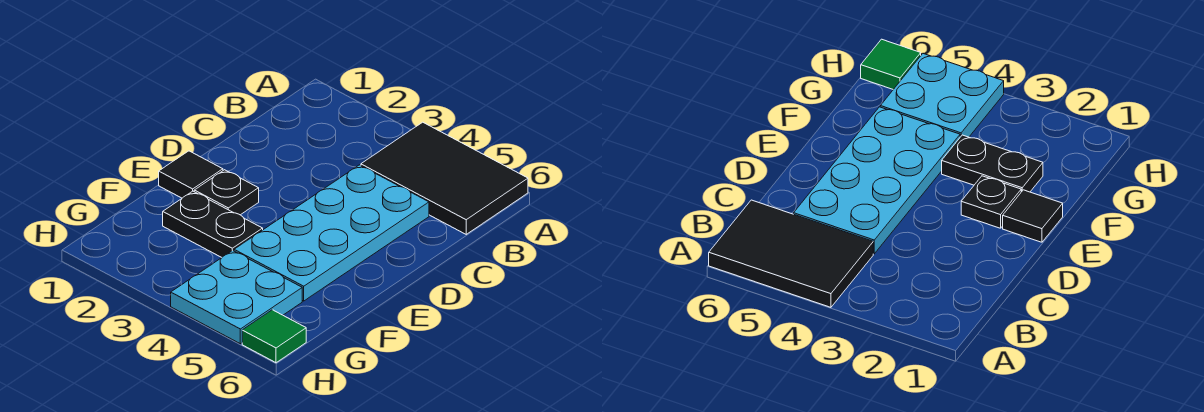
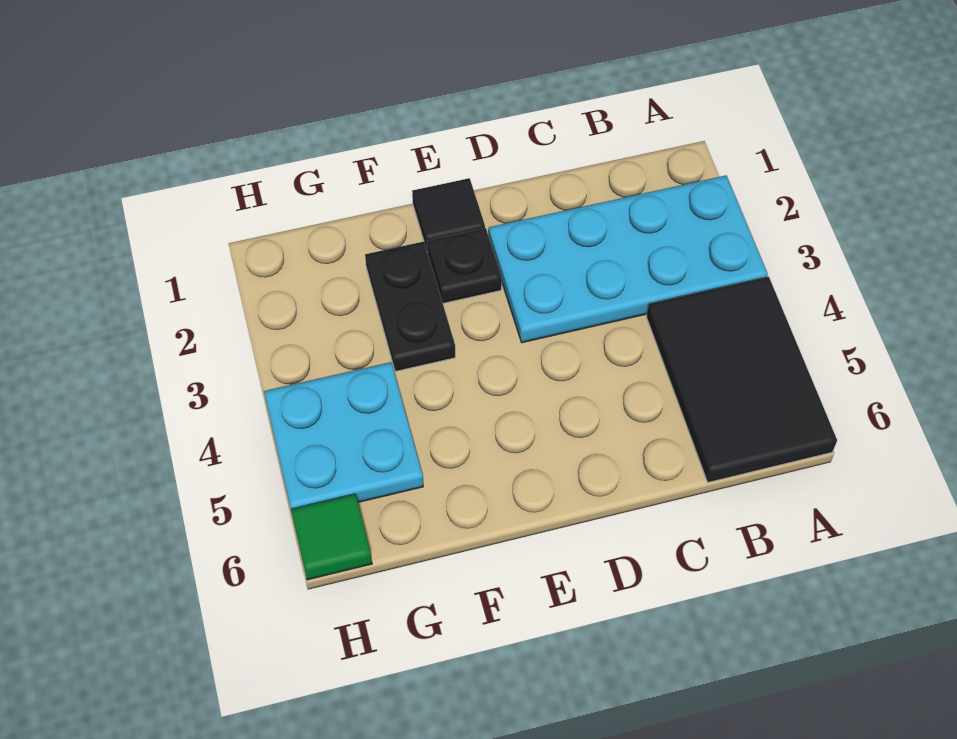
cyan 2x4 plate [234,165,429,301] -> cyan 2x4 plate moved to [489,176,768,343]

